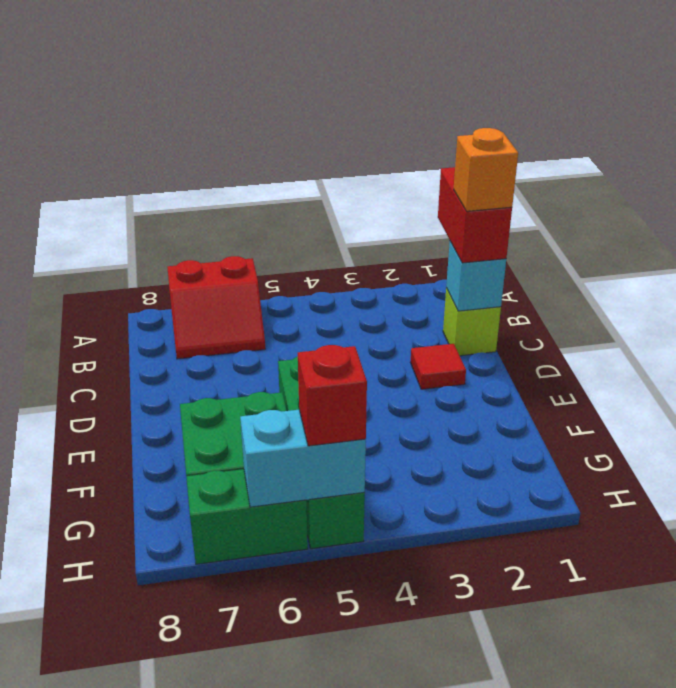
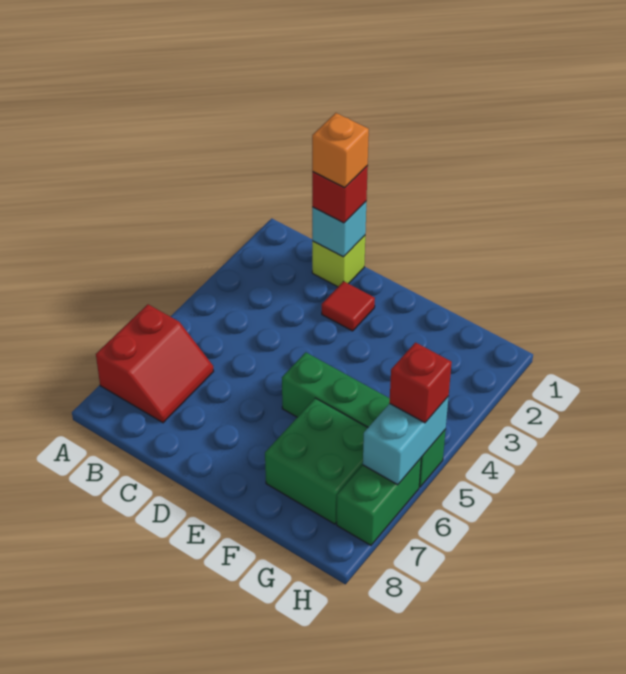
red 1x2 brick [438,167,512,263] -> red 1x1 brick [312,166,368,223]

